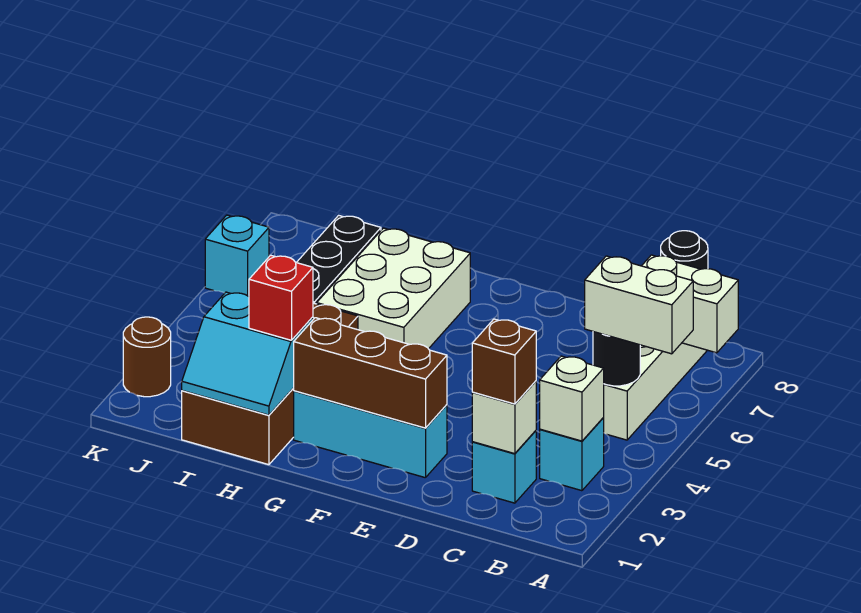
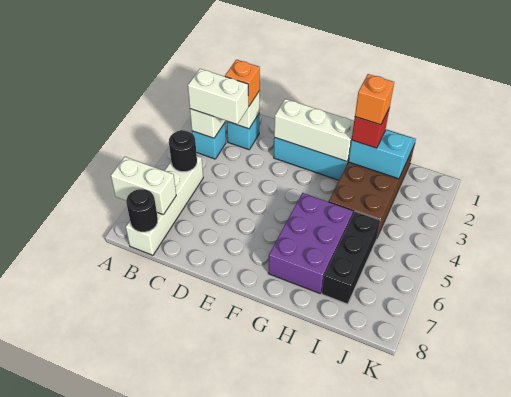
white 1x2 brick [585,256,693,354] -> white 1x2 brick moved to [188,69,248,124]
brown 1x1 brick [472,319,536,404] -> orange 1x1 brick [225,60,260,107]
brown 1x3 brick [294,318,447,428] -> white 1x3 brick [274,99,354,162]
white 2x3 brick [317,228,470,349] -> purple 2x3 brick [268,193,353,293]
none -> orange 1x1 brick [355,74,394,125]
brown 1x1 round brick [123,317,171,397] -> none
cyan 1x1 brick [205,215,269,296] -> none

